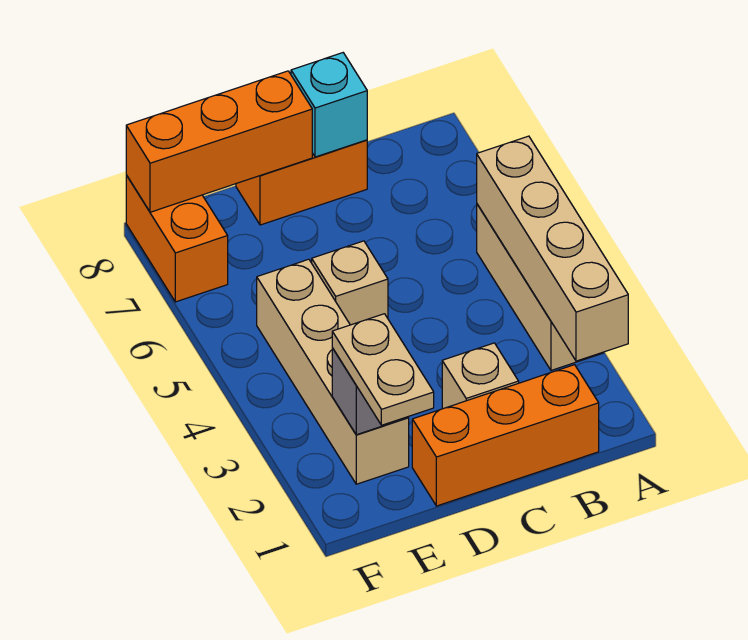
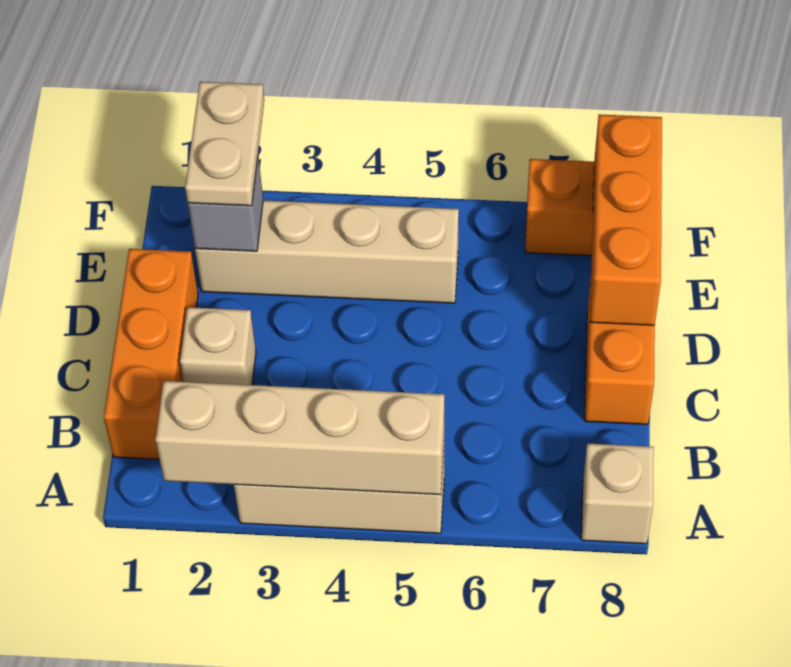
cyan 1x1 brick [291,53,367,157] -> none
tan 1x1 brick [312,241,388,325] -> tan 1x1 brick moved to [581,443,654,544]
tan 1x2 plate [332,314,434,425] -> tan 1x2 plate turned to [185,82,264,206]

